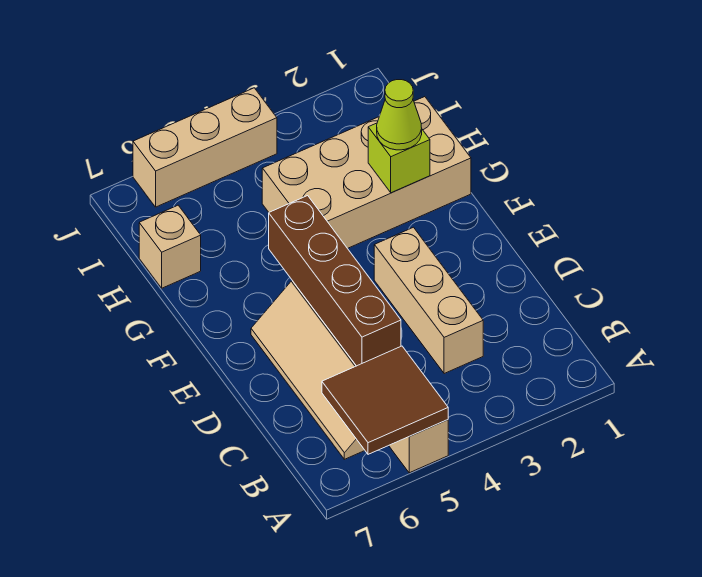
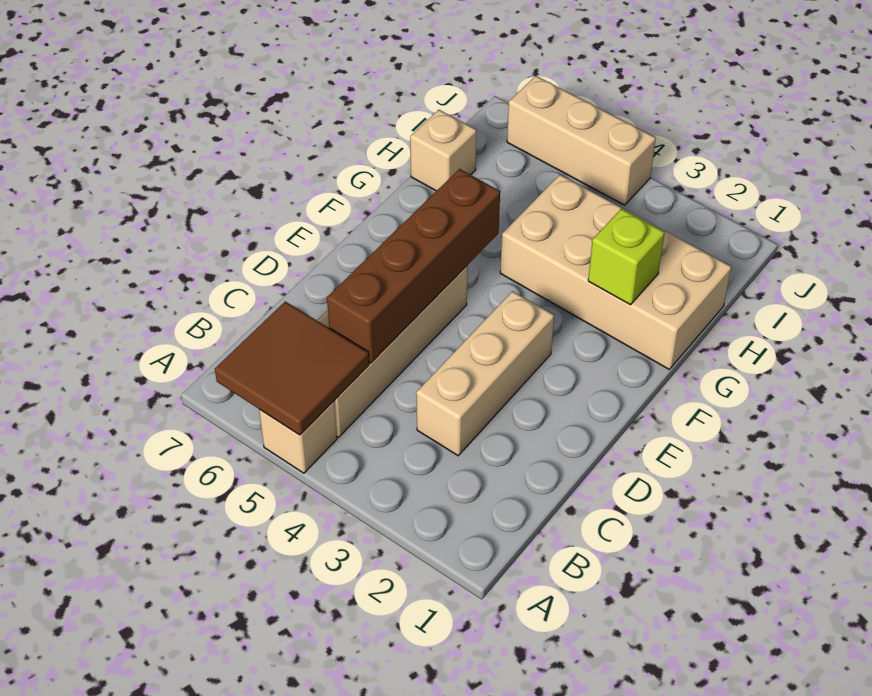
lime 1x1 cone [377,80,422,150] -> none

